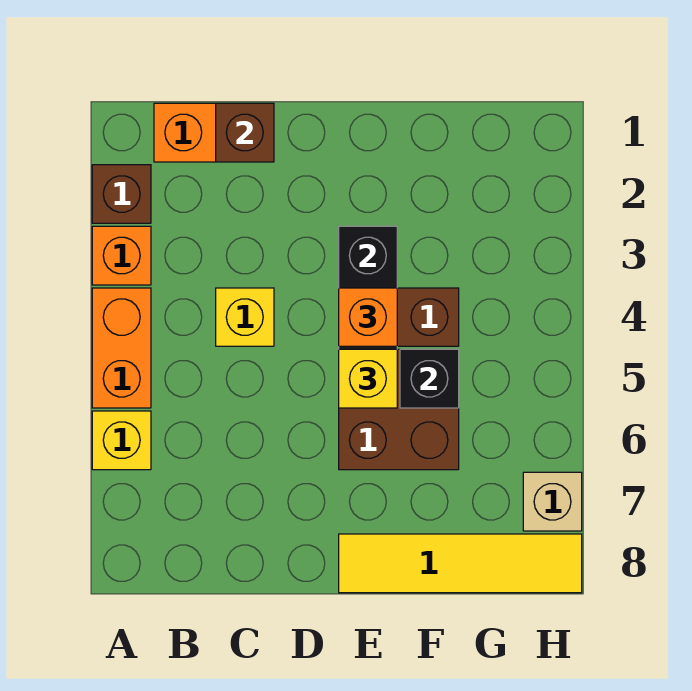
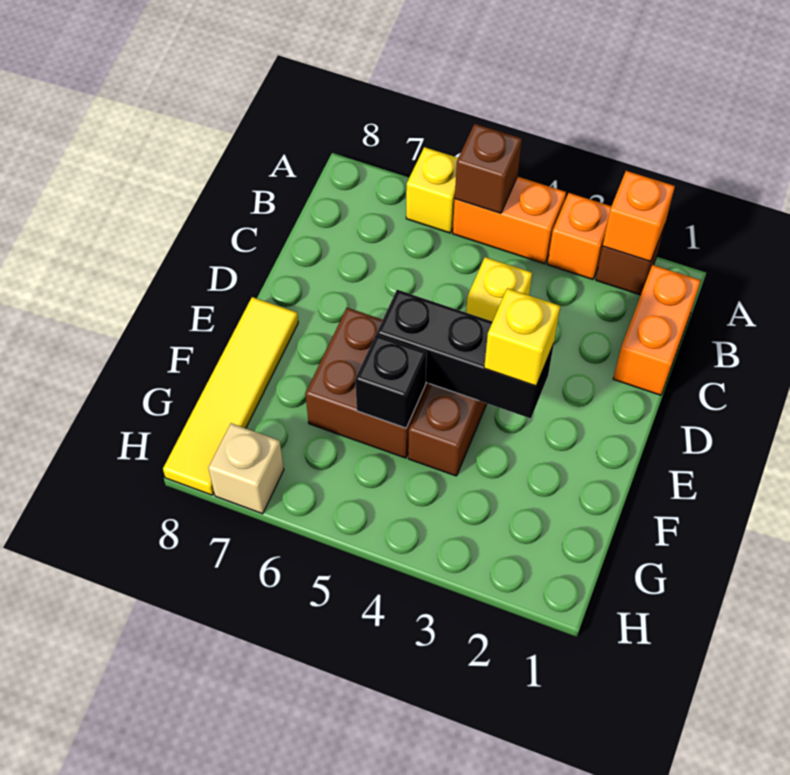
brown 1x1 brick [216,103,274,162] -> brown 1x1 brick moved to [455,124,522,213]
orange 1x1 brick [339,288,397,346] -> orange 1x1 brick moved to [603,171,675,261]
yellow 1x1 brick [339,349,397,408] -> yellow 1x1 brick moved to [484,288,560,386]

